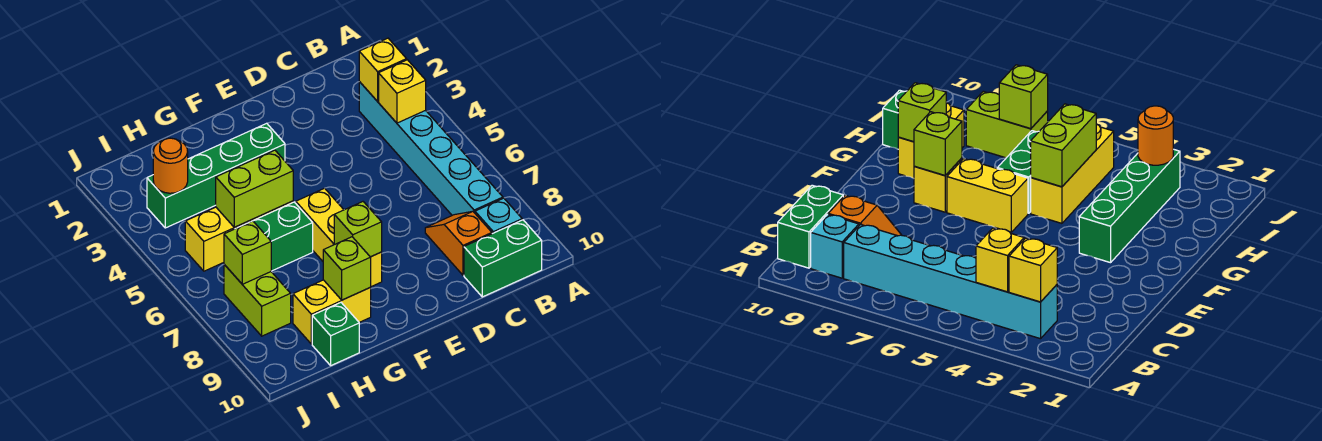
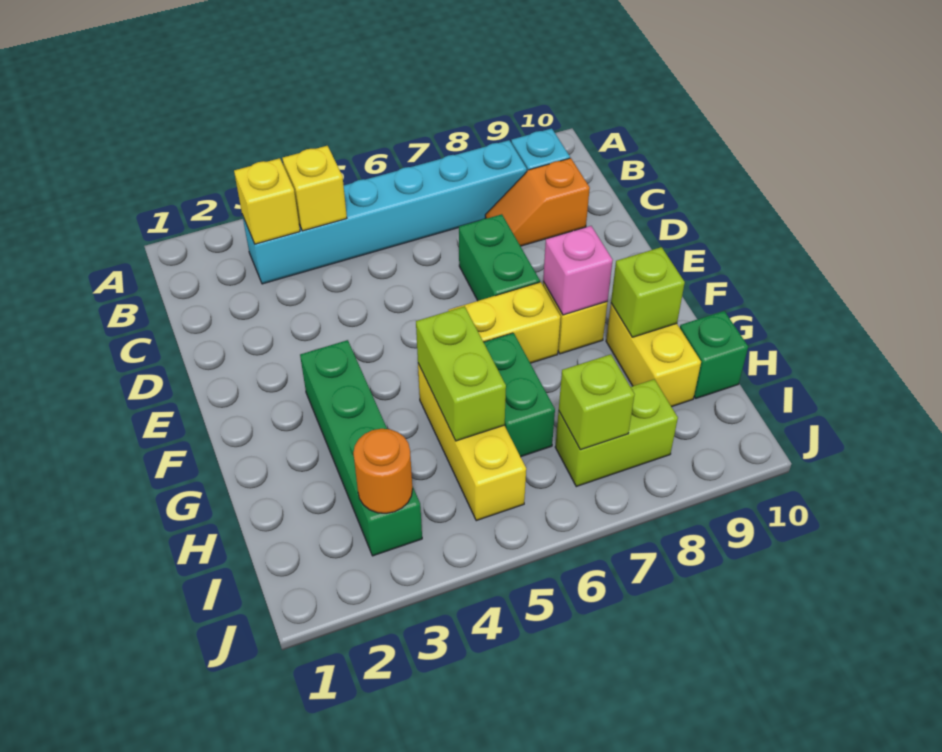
green 1x2 brick [464,220,542,297] -> green 1x2 brick moved to [459,214,540,301]
lime 1x1 brick [334,202,382,257] -> pink 1x1 brick [543,226,613,315]

